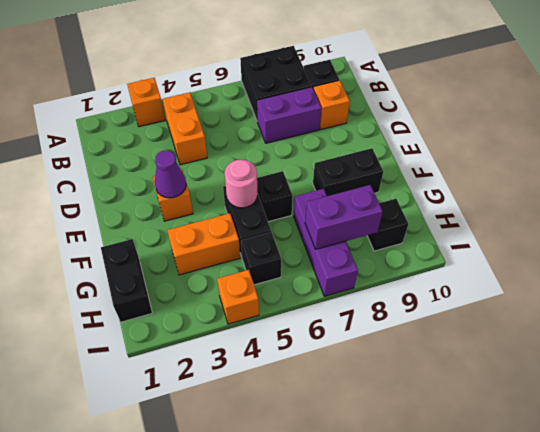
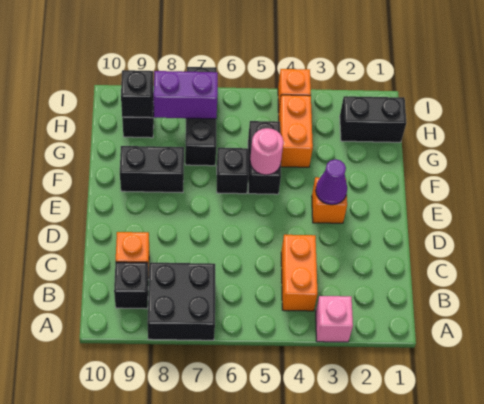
orange 1x1 brick [127,78,165,127] -> pink 1x1 brick [316,296,353,342]
purple 1x2 brick [257,87,321,143] -> none
black 1x2 brick [101,239,152,322] -> black 1x2 brick turned to [340,96,406,142]
orange 1x2 brick [167,213,240,275] -> orange 1x2 brick turned to [279,95,313,167]
purple 1x3 brick [294,189,358,296] -> black 1x3 brick [185,67,217,166]
black 1x1 brick [241,232,281,285] -> black 1x1 brick moved to [121,70,153,118]

